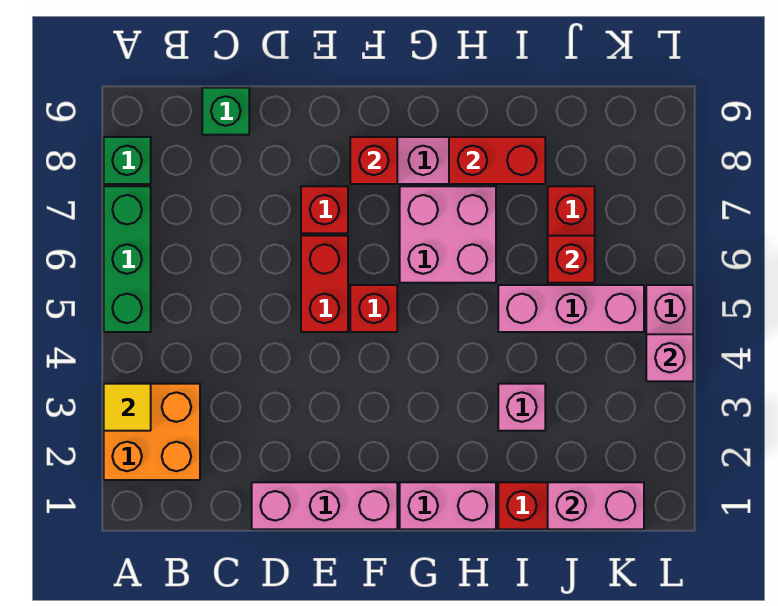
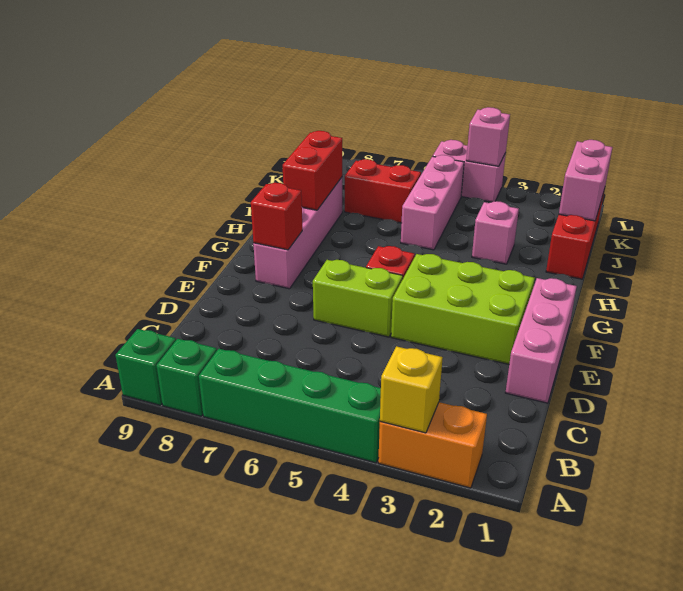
orange 2x2 brick [104,384,200,480] -> orange 1x2 brick [378,402,487,488]
yellow 1x1 tile [104,384,151,431] -> yellow 1x1 brick [380,346,443,433]
green 1x3 brick [104,186,151,332] -> green 1x4 brick [199,349,381,463]
green 1x1 brick [202,88,249,135] -> green 1x1 brick moved to [116,329,176,405]
none -> lime 2x3 brick [391,254,535,364]
red 1x2 brick [301,236,348,332] -> lime 1x2 brick [313,260,403,337]
red 1x1 brick [301,186,348,233] -> none
pink 1x2 brick [400,482,496,529] -> none
pink 2x2 brick [400,186,496,283] -> none
red 1x1 brick [548,236,595,283] -> none

